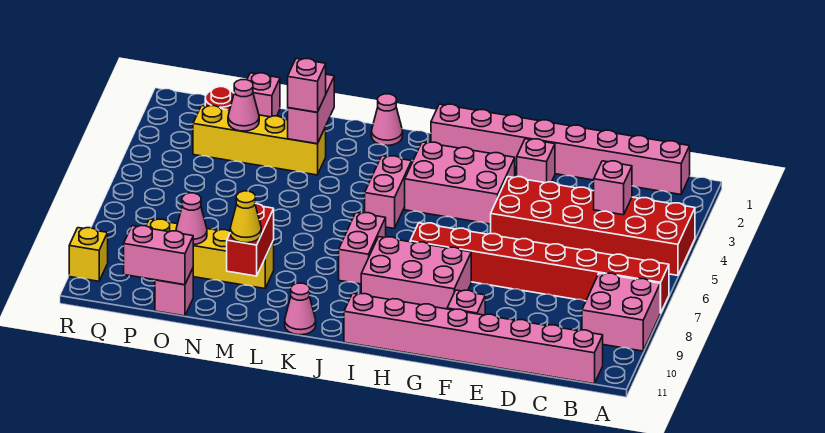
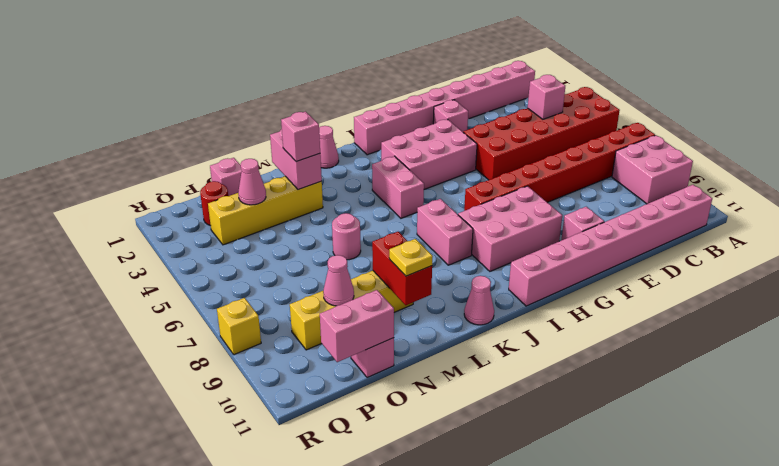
none -> pink 1x1 round brick [332,213,361,260]
yellow 1x1 cone [230,191,261,243] -> yellow 1x1 plate [389,239,433,276]
yellow 1x1 brick [69,228,108,281] -> yellow 1x1 brick moved to [217,298,261,355]

